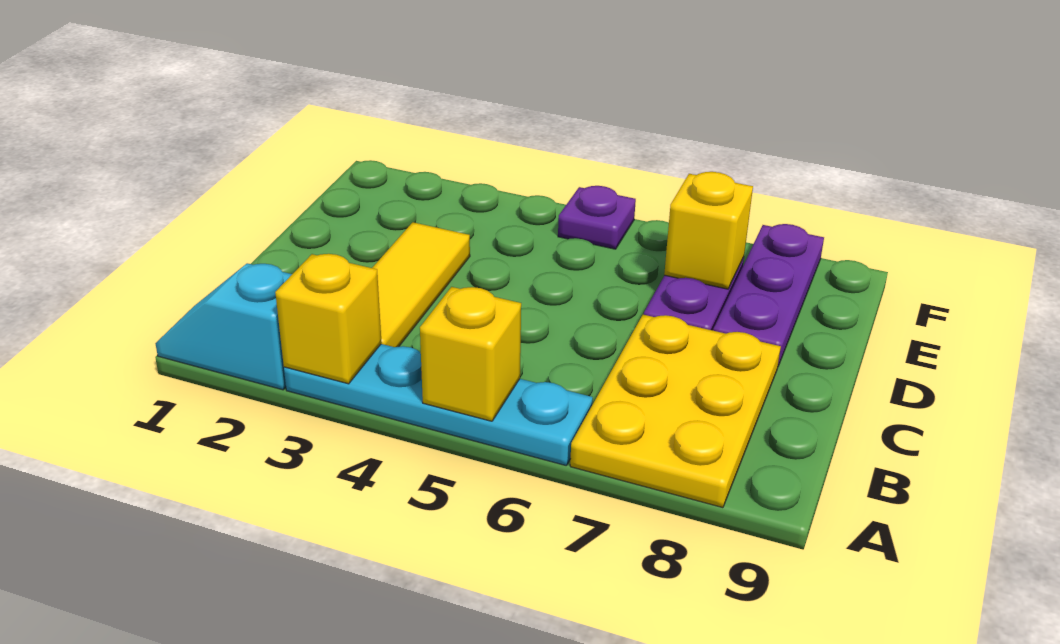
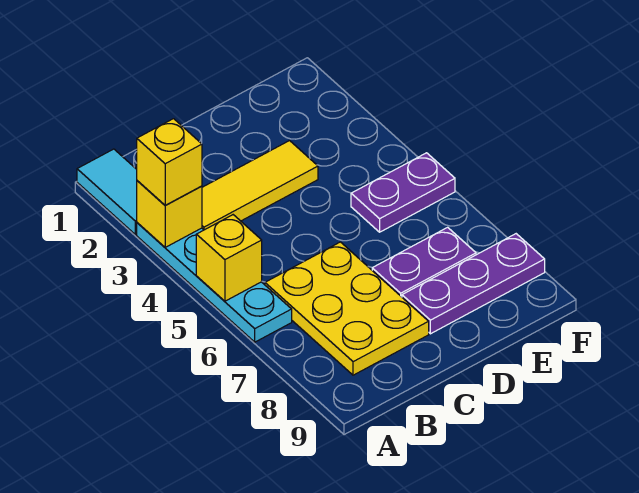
cyan 1x2 slope [155,263,292,390] -> cyan 1x2 tile [77,149,137,235]
yellow 2x3 plate [570,315,781,508] -> yellow 2x3 plate turned to [265,242,429,375]
yellow 1x1 brick [664,172,753,289] -> yellow 1x1 brick moved to [137,119,202,205]
purple 1x1 plate [558,186,636,249] -> purple 1x2 plate [351,153,455,232]

